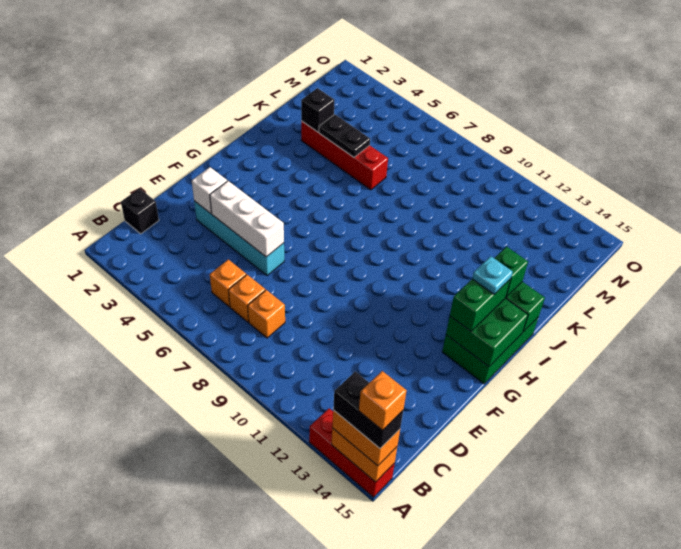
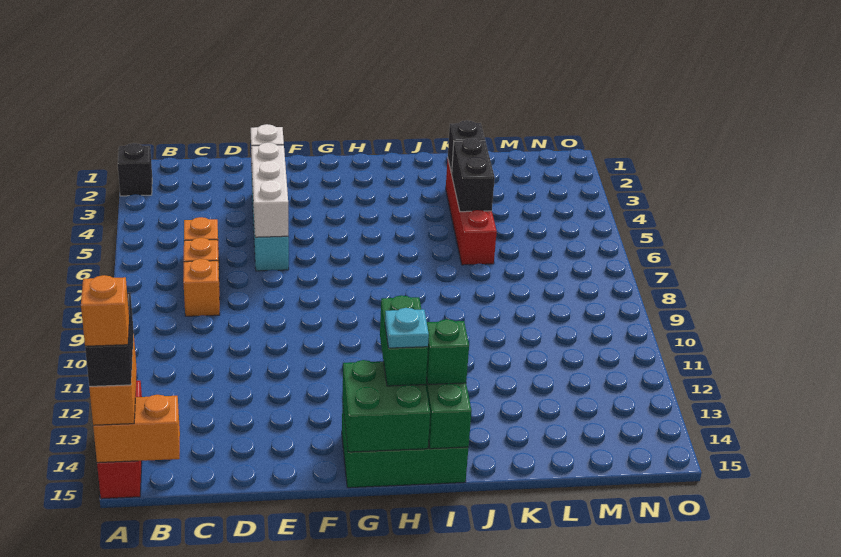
orange 1x2 brick [332,428,397,482] -> orange 1x2 brick turned to [93,395,180,463]
black 1x1 brick [121,188,159,234] -> black 1x1 brick moved to [118,143,152,196]
green 1x2 brick [450,279,511,331] -> green 1x2 brick turned to [380,295,428,386]
black 1x2 plate [319,114,370,157] -> black 1x2 brick [451,138,495,212]

